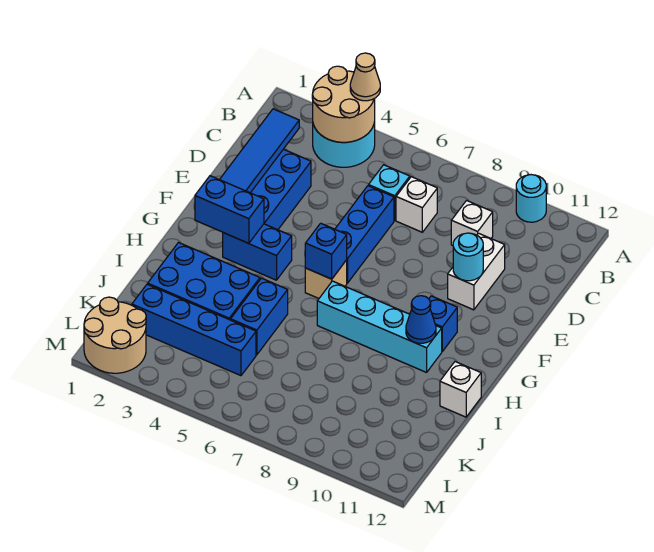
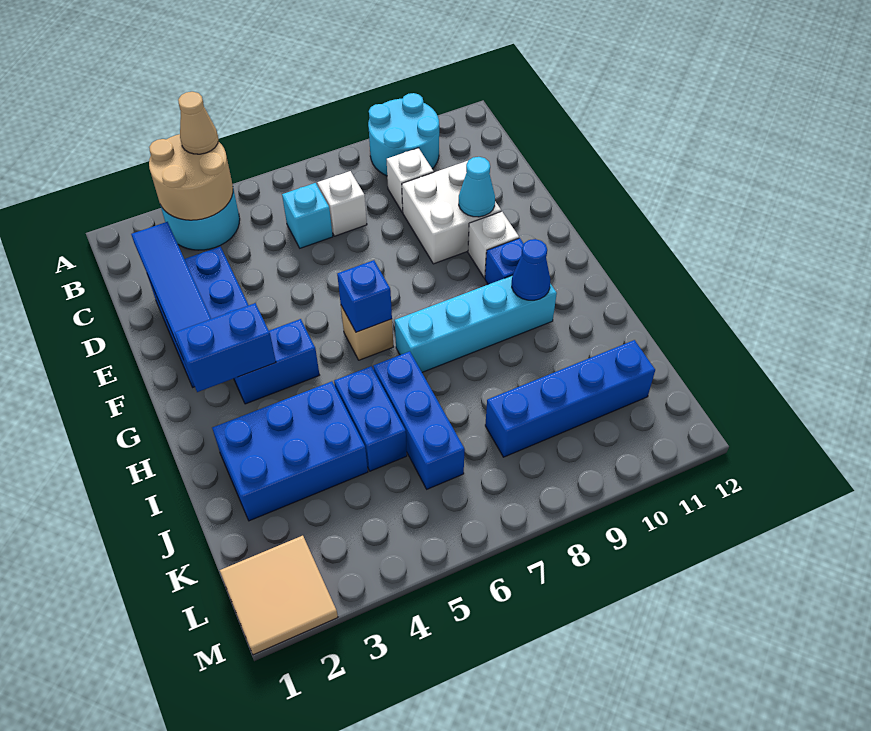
cyan 1x1 round brick [516,175,546,222] -> cyan 2x2 round brick [368,93,439,176]
blue 1x3 brick [335,186,394,283] -> blue 1x3 brick moved to [373,351,465,489]
white 1x2 brick [448,233,505,310] -> white 2x2 brick [402,161,501,264]
cyan 1x1 round brick [453,233,483,281] -> cyan 1x1 cone [459,157,495,217]
white 1x1 brick [440,362,481,417] -> white 1x1 brick moved to [468,212,519,278]
blue 1x4 brick [132,284,256,376] -> blue 1x4 brick moved to [485,340,655,457]
tan 2x2 round brick [84,297,146,373] -> tan 2x2 tile [220,536,338,655]

